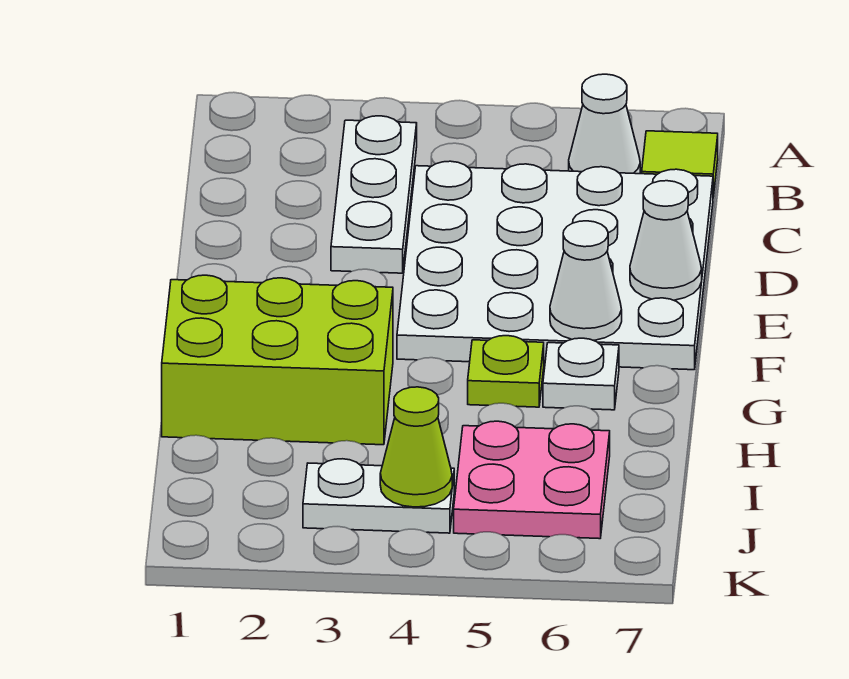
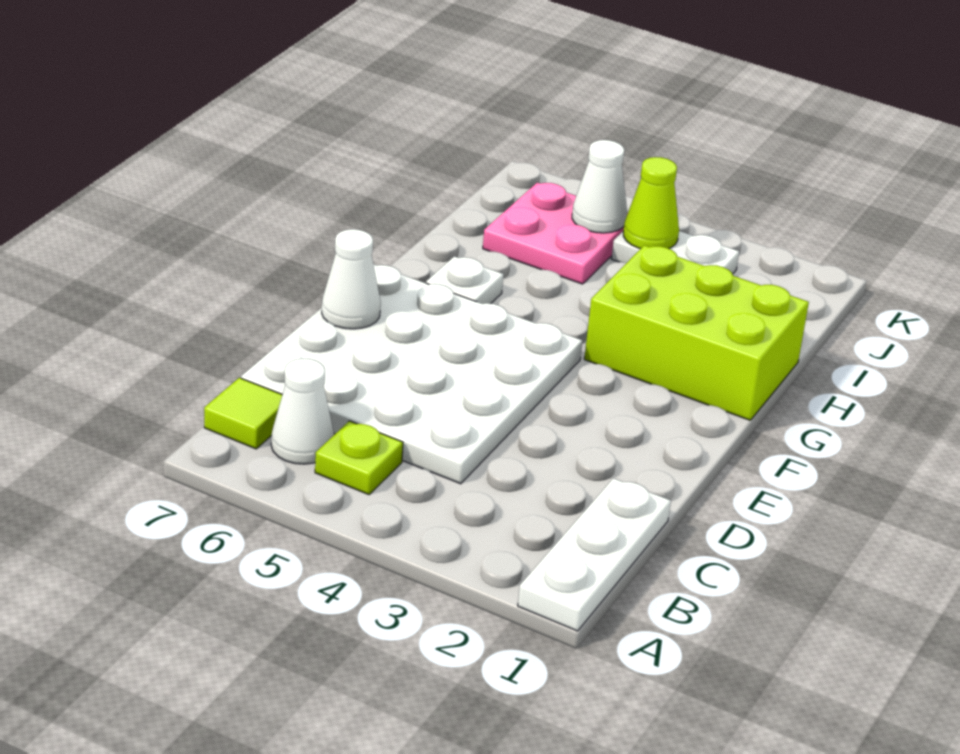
white 1x3 plate [331,116,417,273] -> white 1x3 plate moved to [518,478,671,631]
white 1x1 cone [550,221,622,340] -> white 1x1 cone moved to [572,140,627,233]
lime 1x1 plate [468,336,544,407] -> lime 1x1 plate moved to [315,421,403,495]

